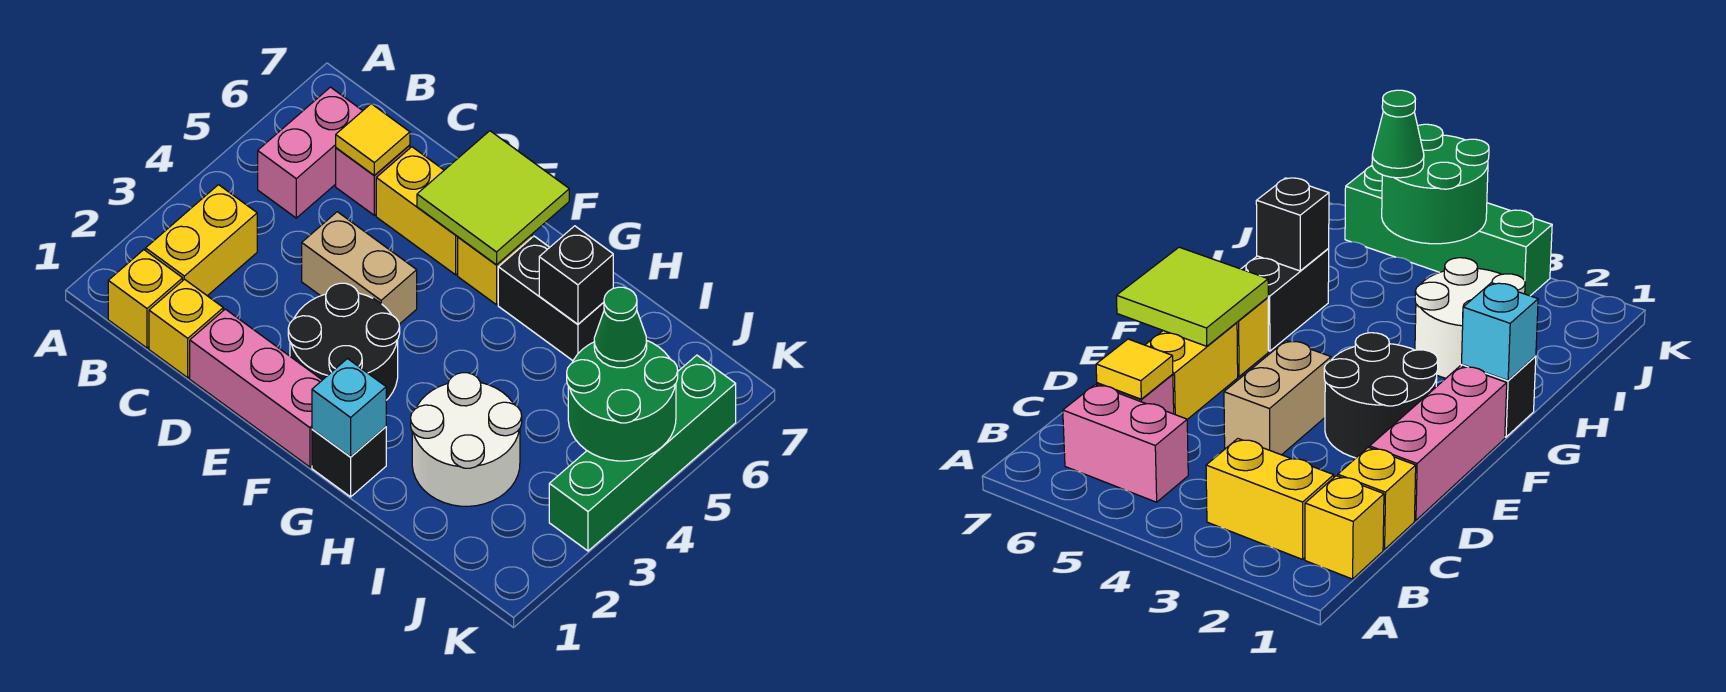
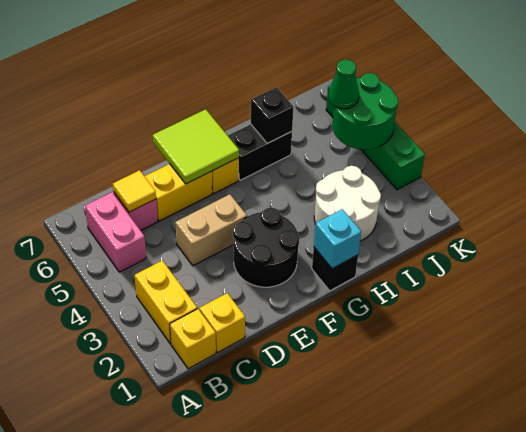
pink 1x3 brick [190,309,322,467] -> none

